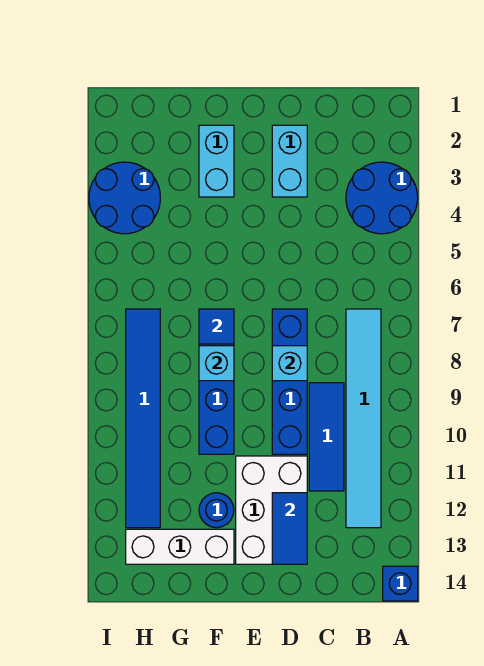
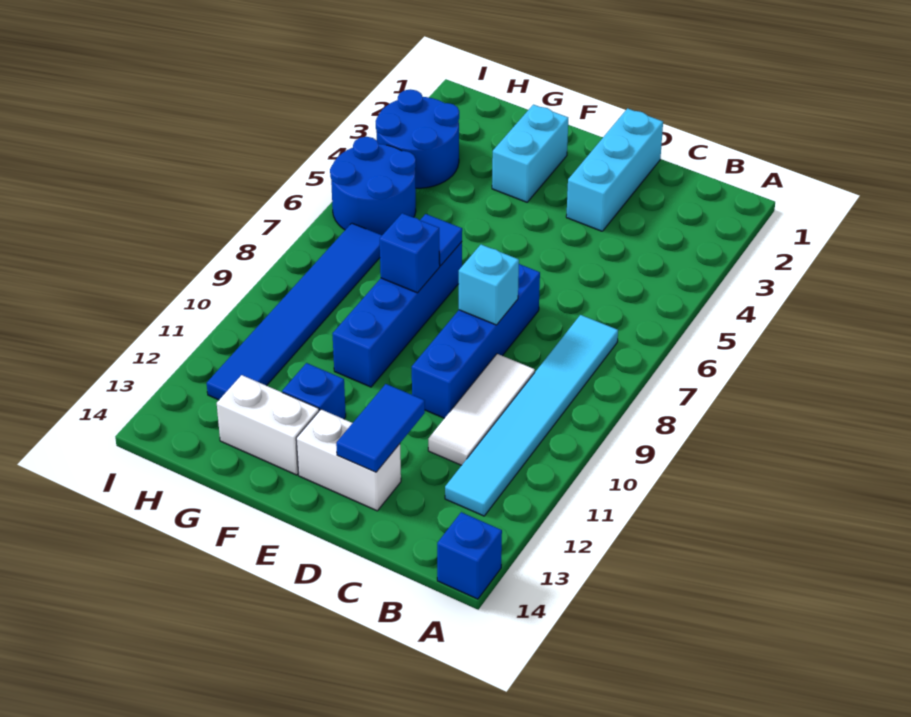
blue 2x2 round brick [346,162,418,234] -> blue 2x2 round brick moved to [330,137,416,235]
blue 1x3 tile [309,383,344,491] -> white 1x3 tile [428,354,535,465]
cyan 1x2 brick [272,125,307,197] -> cyan 1x3 brick [566,108,663,231]
white 2x3 brick [236,456,307,564] -> white 1x2 brick [296,409,401,511]
cyan 1x1 brick [199,346,234,381] -> blue 1x1 brick [380,213,440,293]
blue 1x1 round brick [199,493,234,528] -> blue 1x1 brick [282,363,346,419]
white 1x3 brick [126,529,234,564] -> white 1x2 brick [217,375,319,475]

